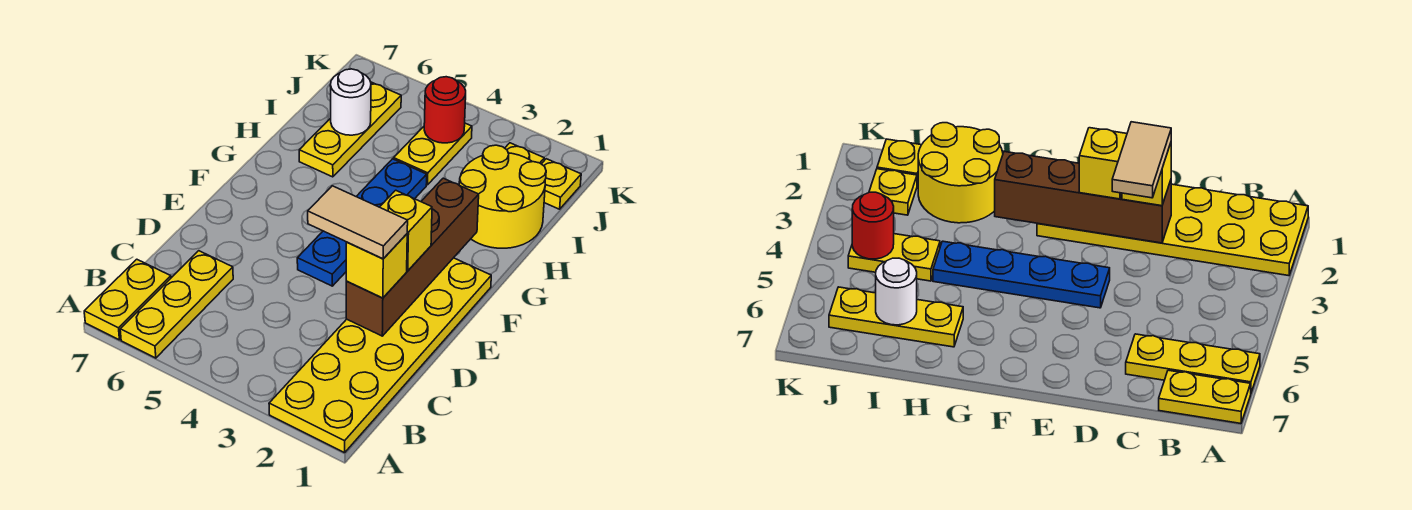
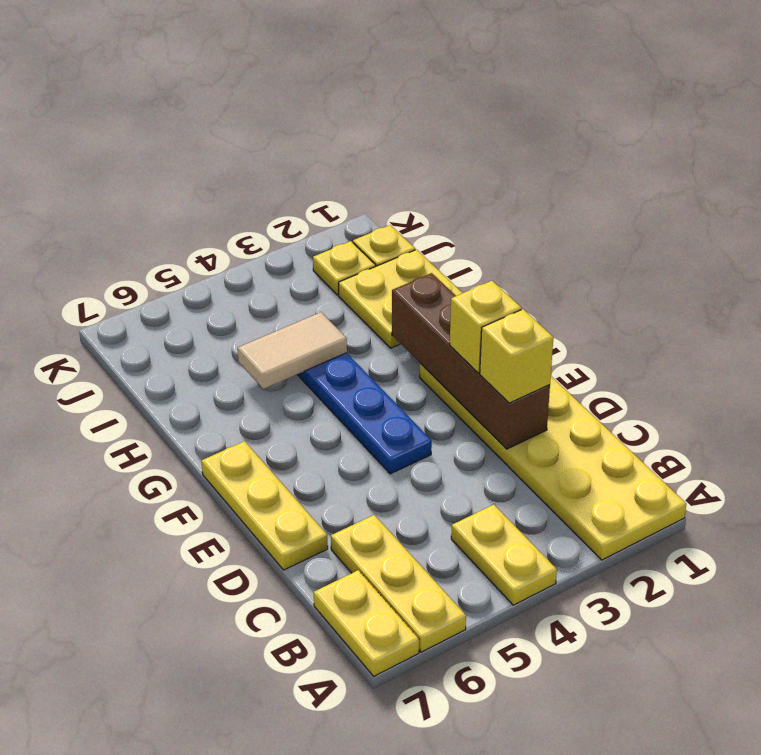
tan 1x2 tile [308,186,408,259] -> tan 1x2 tile moved to [238,312,347,389]
yellow 2x2 round brick [459,145,546,248] -> yellow 2x2 plate [339,250,462,348]
yellow 1x3 plate [299,82,401,177] -> yellow 1x3 plate moved to [202,441,328,570]
yellow 1x2 plate [394,123,472,185] -> yellow 1x2 plate moved to [451,505,557,605]
white 1x1 round brick [330,69,371,135] -> none
red 1x1 round brick [424,77,466,143] -> none

